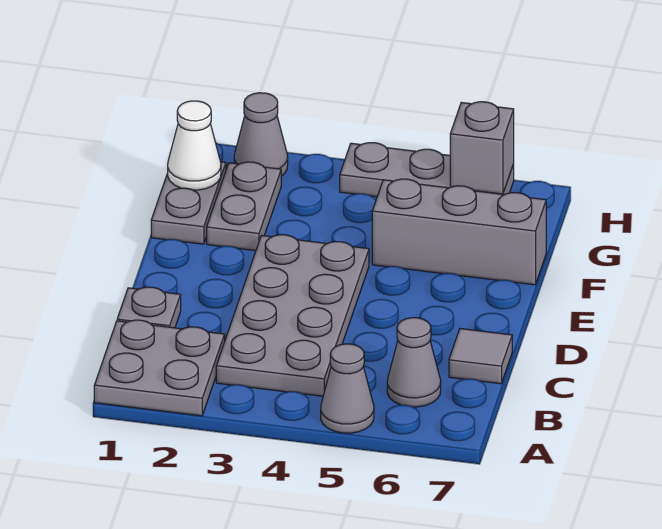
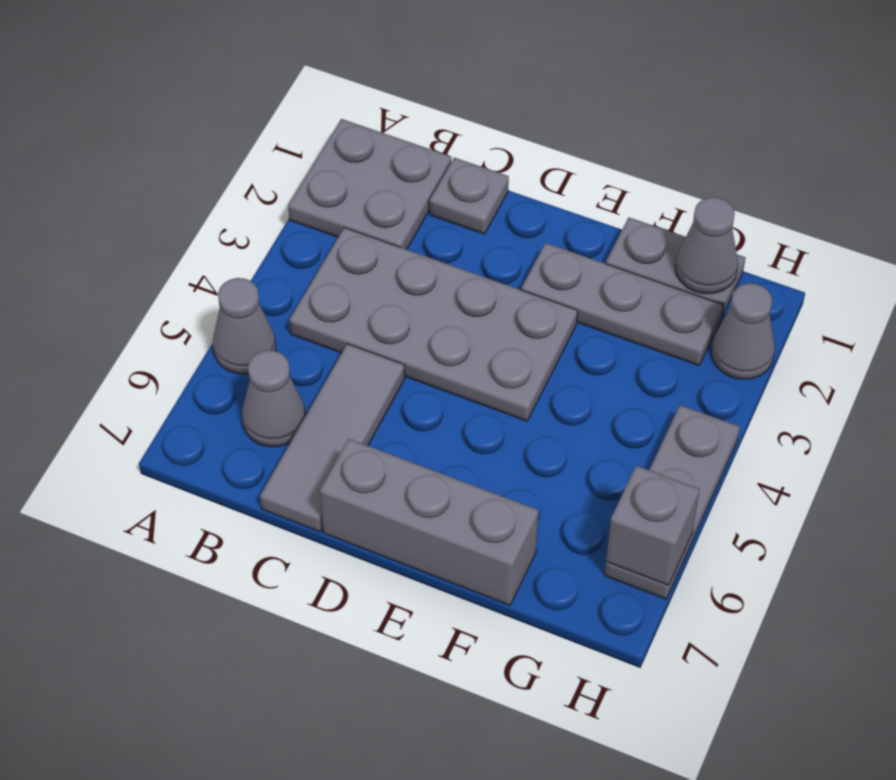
grey 1x1 tile [449,329,512,384] -> grey 1x3 tile [260,344,405,532]
grey 1x2 plate [207,162,281,251] -> grey 1x3 plate [521,243,723,366]
grey 1x3 brick [372,179,546,285] -> grey 1x3 brick turned to [320,439,539,605]
white 1x1 cone [168,101,221,190] -> grey 1x1 cone [675,197,738,294]

